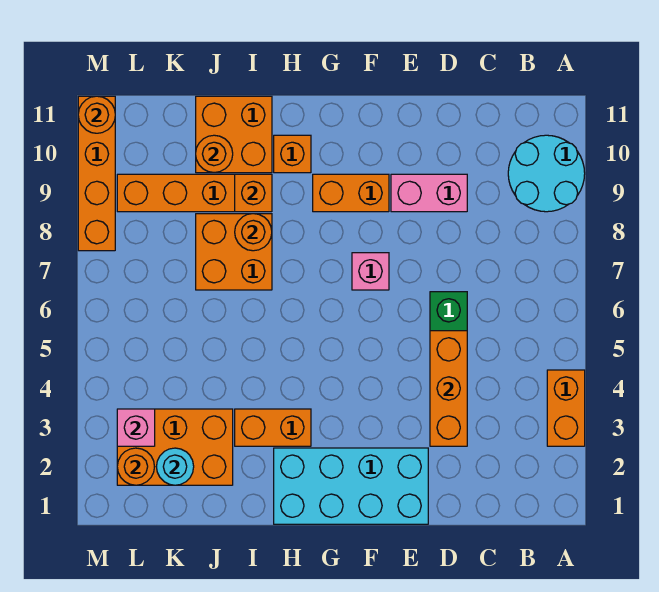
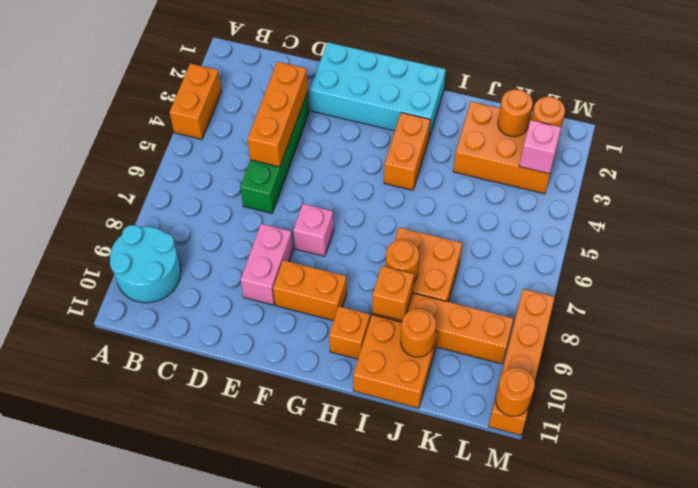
pink 1x2 brick [391,174,467,212] -> pink 1x2 brick turned to [241,224,293,305]
orange 1x2 brick [235,409,311,446] -> orange 1x2 brick turned to [384,113,430,190]
cyan 1x1 round brick [156,448,194,485] -> orange 1x1 round brick [498,89,533,137]

